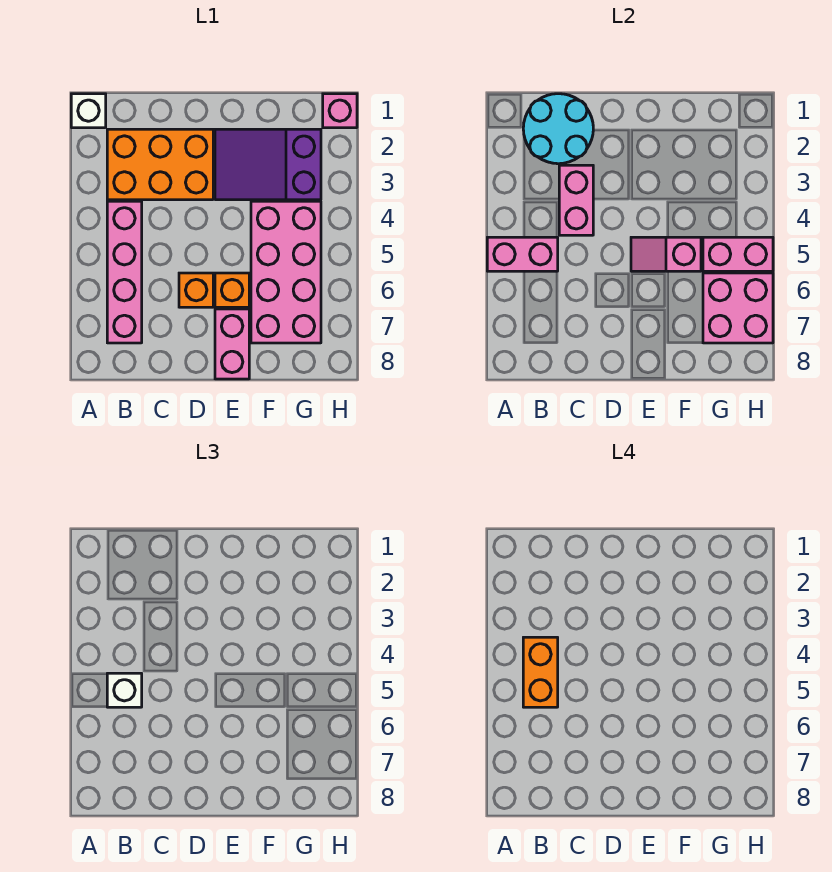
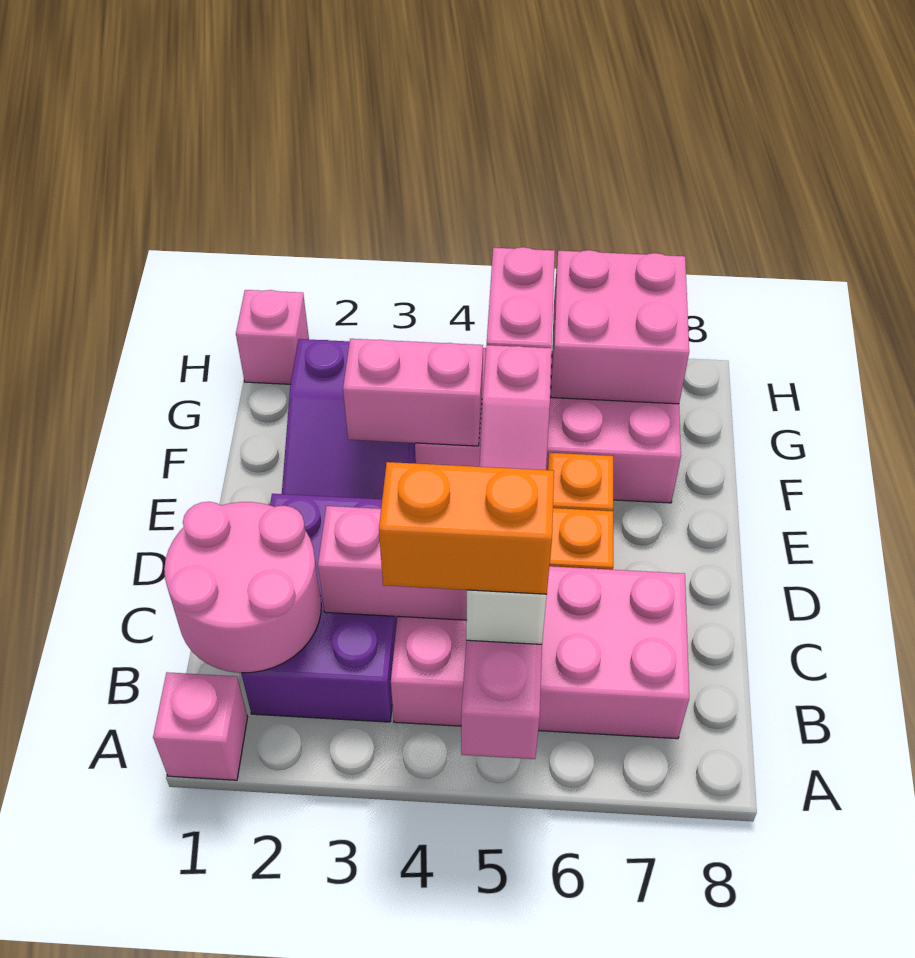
white 1x1 brick [71,94,106,128] -> pink 1x1 brick [153,672,248,780]
cyan 2x2 round brick [523,94,593,164] -> pink 2x2 round brick [164,502,321,673]
orange 2x3 brick [107,129,213,200] -> purple 2x3 brick [241,494,397,722]
pink 1x4 brick [107,201,142,343] -> pink 2x4 brick [391,566,689,739]
pink 1x2 brick [215,309,249,379] -> pink 1x2 brick moved to [343,339,483,446]

